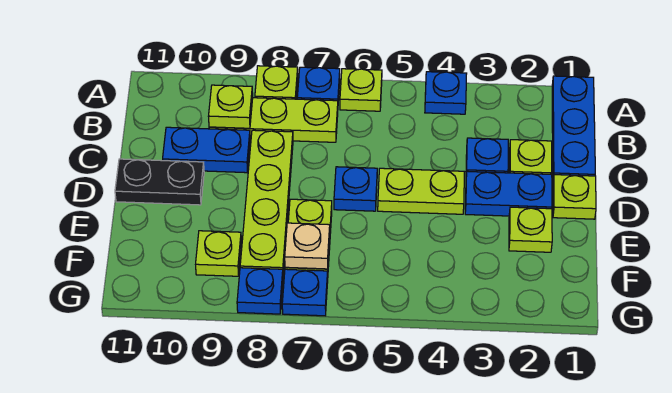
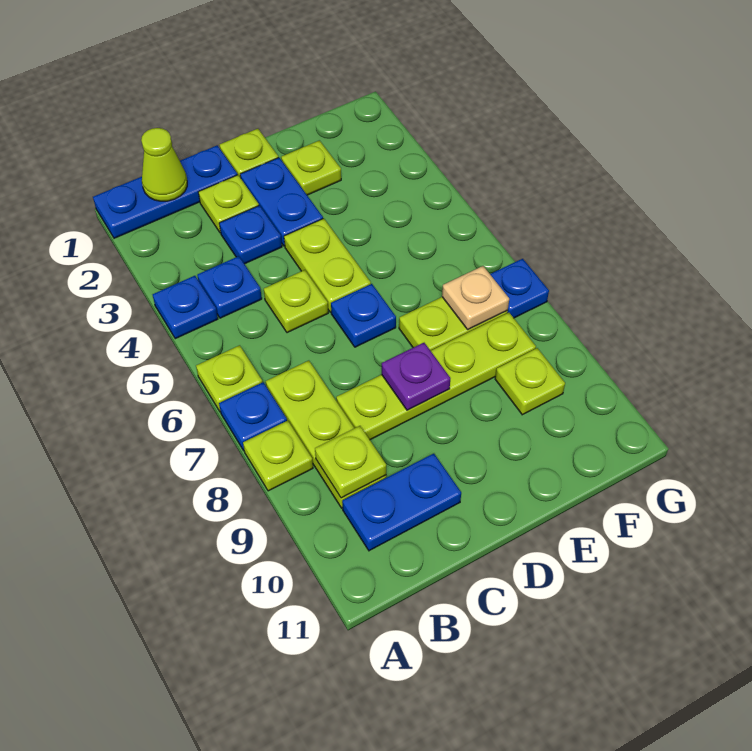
none -> lime 1x1 cone [141,128,187,201]
none -> lime 1x1 plate [264,270,328,333]
blue 1x2 plate [163,127,250,173] -> blue 1x2 plate turned to [342,454,461,551]
none -> purple 1x1 plate [382,343,450,410]
black 1x2 plate [115,159,204,205] -> none
blue 1x1 plate [237,268,283,314] -> blue 1x1 plate moved to [197,256,262,318]

